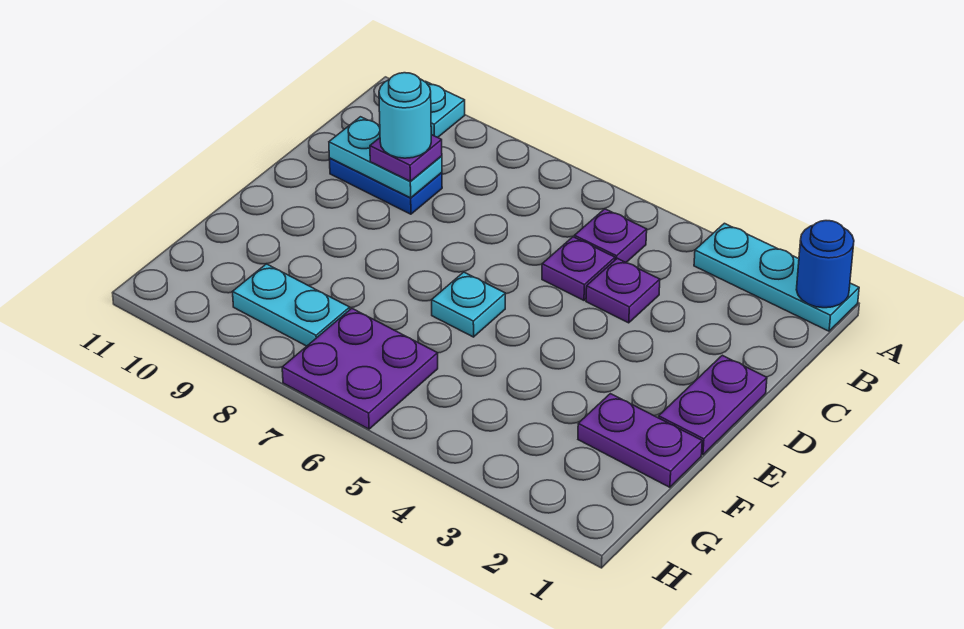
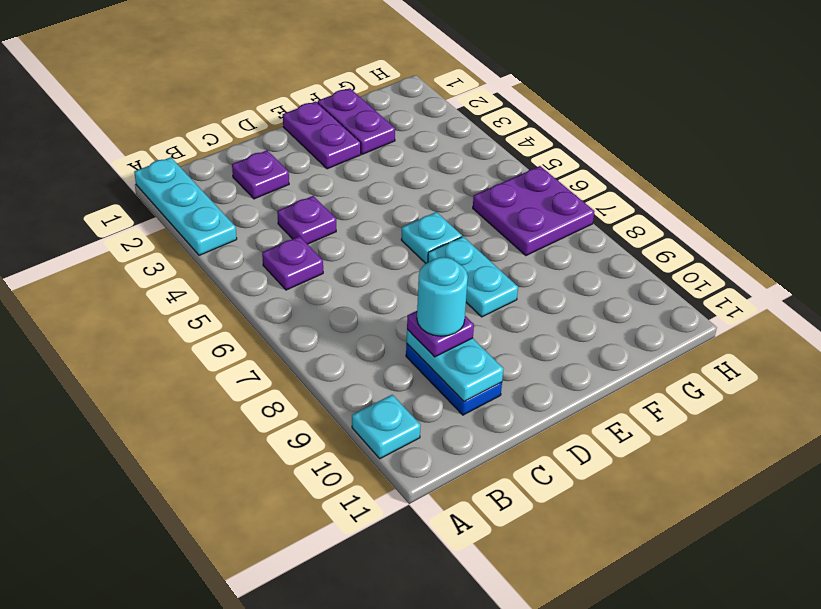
blue 1x1 round brick [796,221,854,308] -> none
purple 1x1 plate [542,237,615,300] -> purple 1x1 plate moved to [232,150,289,199]
purple 1x2 plate [659,355,767,455] -> purple 1x2 plate turned to [283,101,361,169]
cyan 1x2 plate [233,264,350,346] -> cyan 1x2 plate moved to [428,237,518,317]

